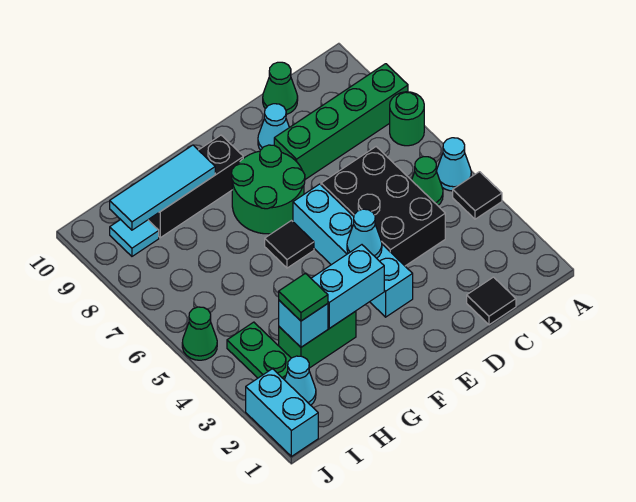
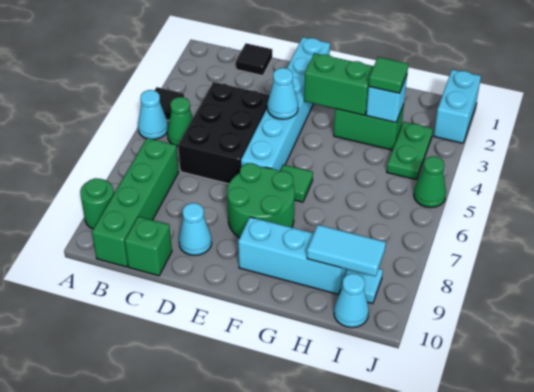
green 1x1 round brick [390,92,424,146] -> green 1x1 round brick moved to [80,178,114,229]
green 1x4 brick [274,64,408,179] -> green 1x4 brick turned to [92,138,179,267]
green 1x1 cone [263,62,298,115] -> green 1x1 brick [125,216,172,276]
cyan 1x4 brick [293,184,413,317] -> cyan 1x6 brick [241,37,330,171]
cyan 1x2 brick [311,245,384,328] -> green 1x2 brick [304,53,374,115]
black 1x1 tile [265,221,314,268] -> green 1x1 tile [280,165,313,202]
black 1x3 brick [148,135,243,238] -> cyan 1x3 brick [238,217,347,294]
cyan 1x3 tile [110,145,215,230] -> cyan 1x2 tile [307,225,386,277]
cyan 1x1 cone [285,356,316,405] -> cyan 1x1 cone moved to [334,273,369,328]

